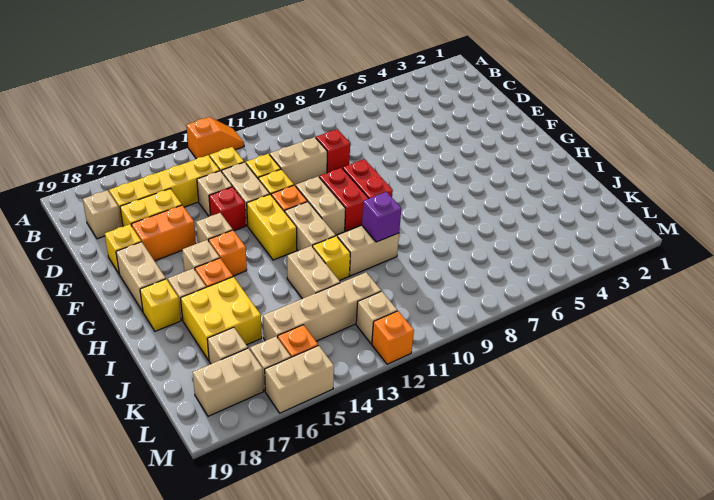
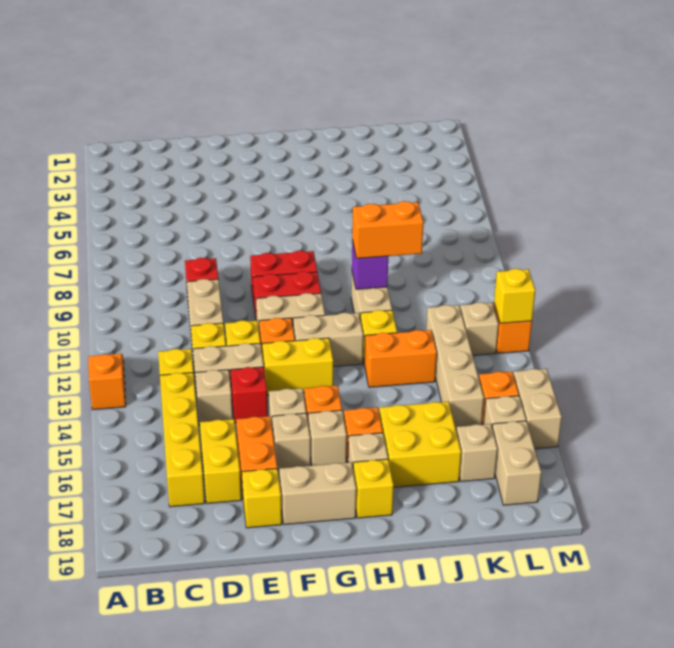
tan 1x1 brick [83,190,121,239] -> tan 1x1 brick moved to [272,413,310,470]
none -> orange 1x2 brick [352,201,424,258]
tan 1x2 brick [287,246,340,299] -> orange 1x2 brick [364,330,437,387]
none -> yellow 1x1 brick [494,269,535,323]

